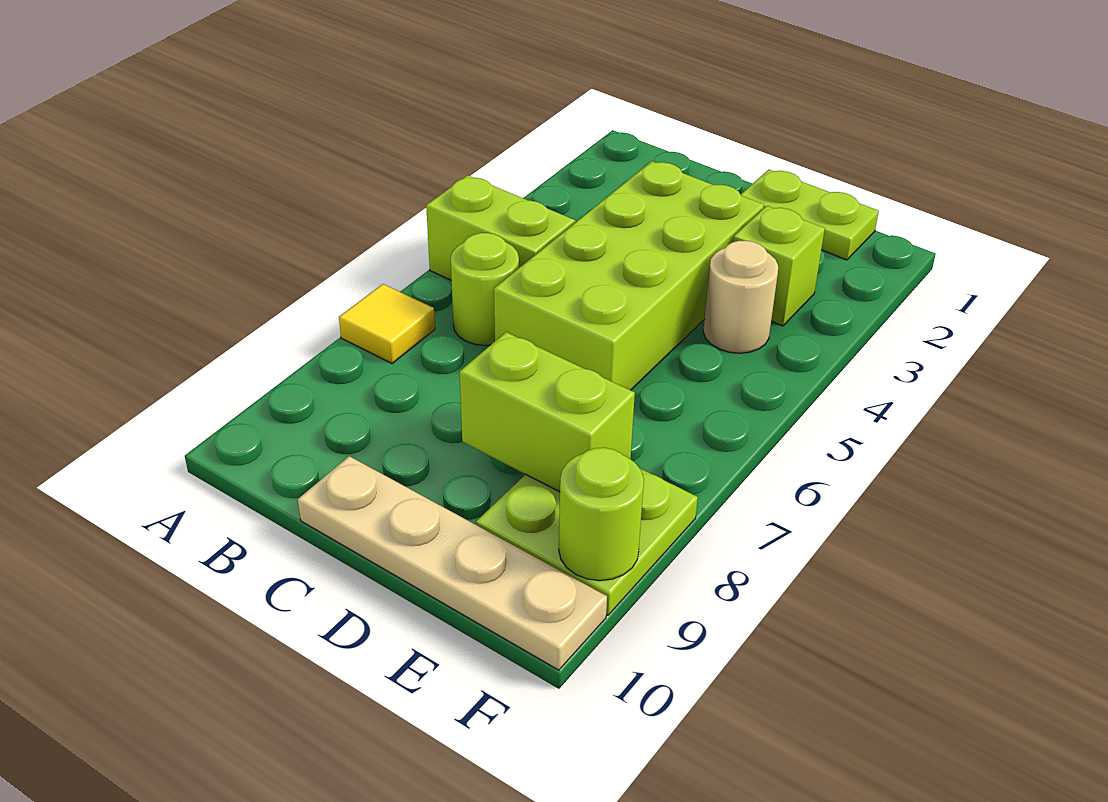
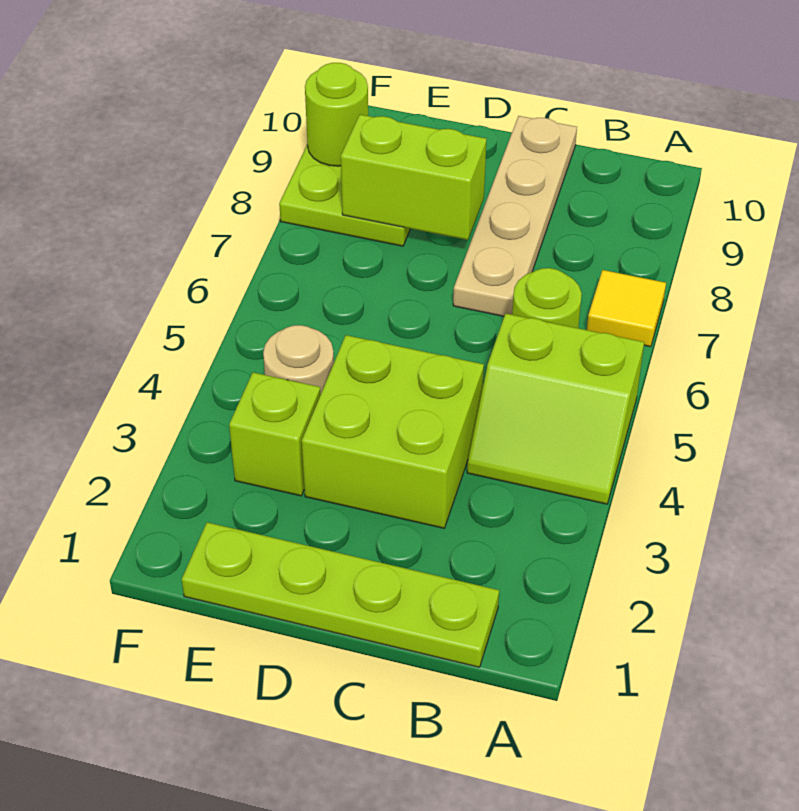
lime 2x4 brick [494,161,764,390] -> lime 2x2 brick [302,335,484,528]
tan 1x4 plate [298,456,607,670] -> tan 1x4 plate turned to [453,116,577,316]
lime 1x2 plate [741,170,879,260] -> lime 1x4 plate [182,522,499,667]

